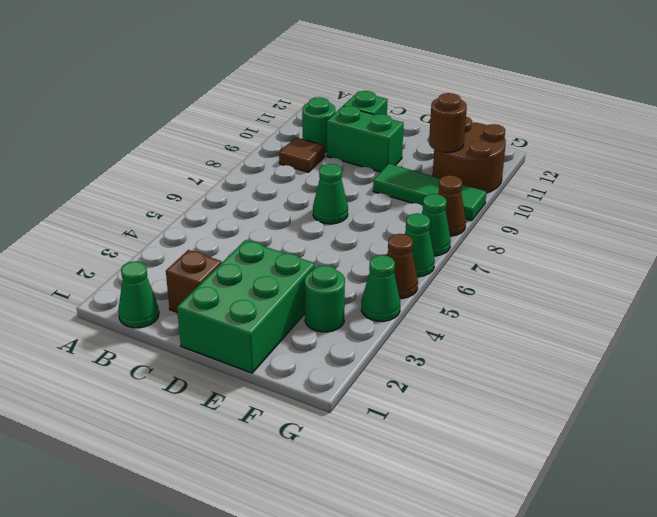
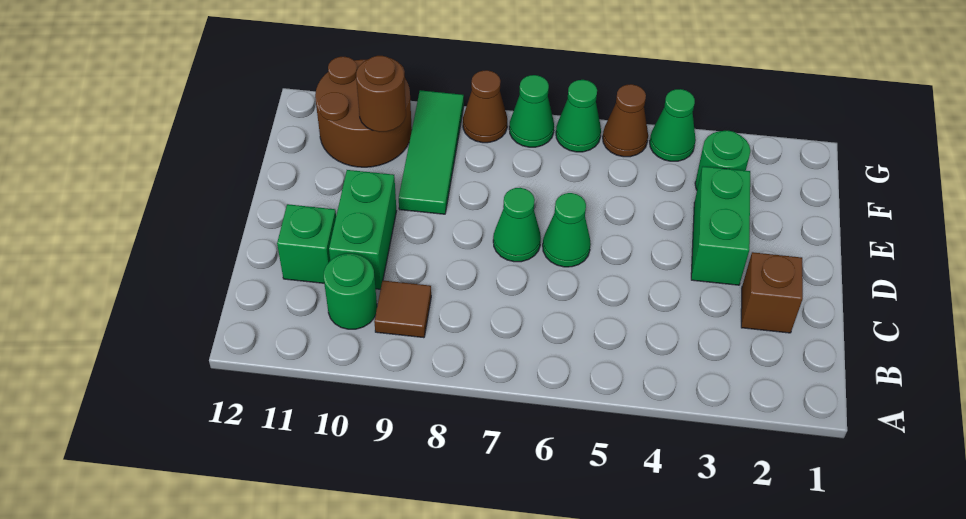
green 1x1 cone [118,261,159,328] -> green 1x1 cone moved to [543,193,591,267]
green 2x3 brick [177,240,315,373] -> green 1x2 brick [691,167,750,285]

